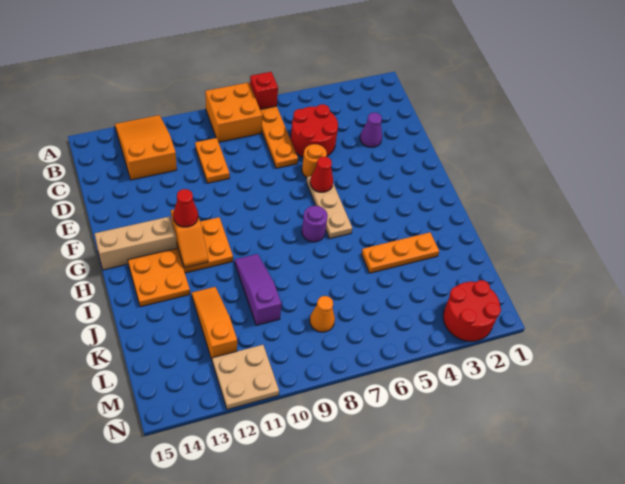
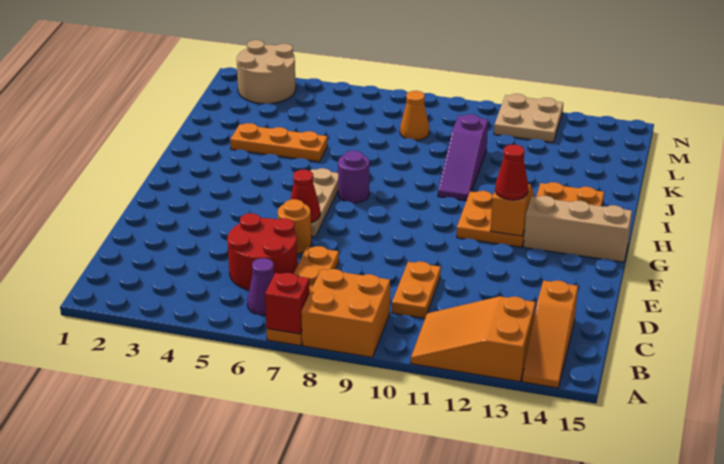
orange 2x3 slope [115,115,177,180] -> orange 2x3 slope turned to [411,296,535,382]
purple 1x1 cone [360,113,382,147] -> purple 1x1 cone moved to [247,258,274,315]
orange 1x3 slope [192,287,237,360] -> orange 1x3 slope moved to [522,281,578,388]
red 2x2 round brick [443,280,501,341] -> tan 2x2 round brick [237,40,296,104]

